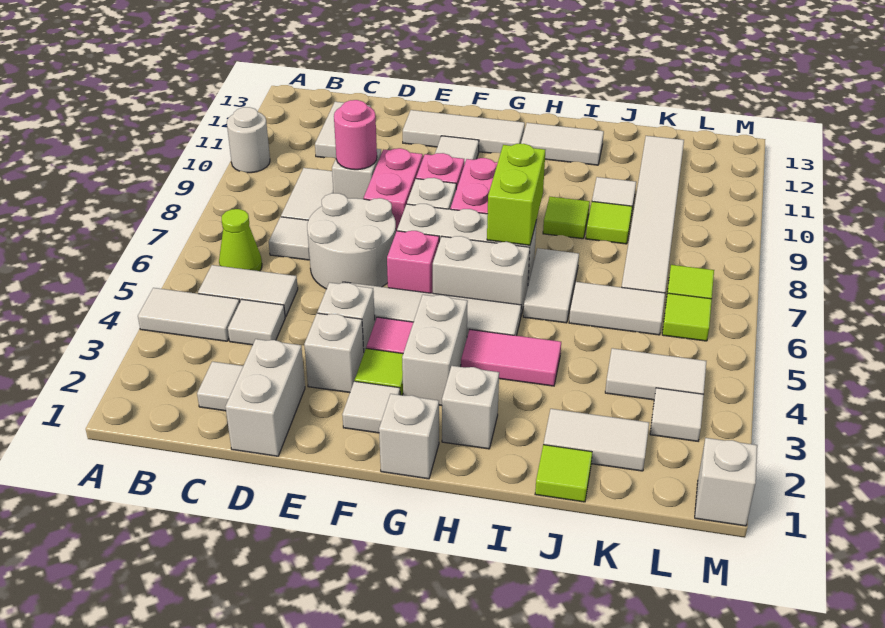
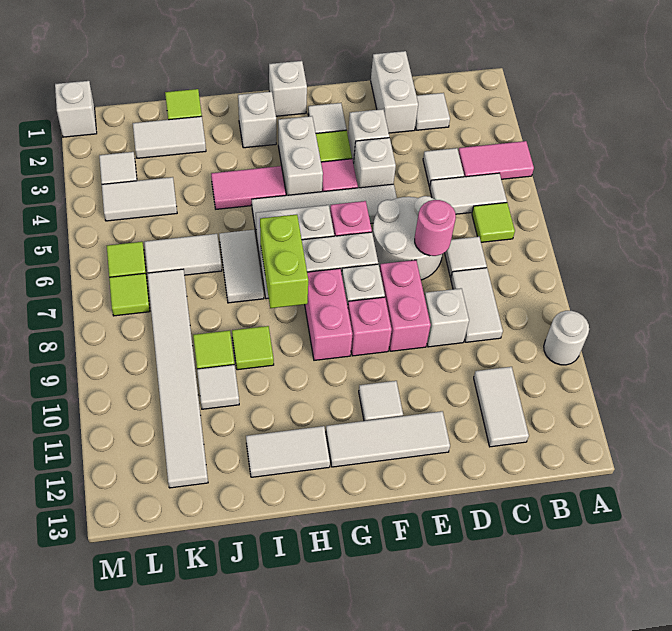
white 1x2 tile [138,288,240,341] -> pink 1x2 tile [458,141,534,179]
lime 1x1 cone [219,209,262,271] -> lime 1x1 tile [472,203,515,242]
pink 1x1 round brick [334,100,377,170] -> pink 1x1 round brick moved to [415,200,456,256]

